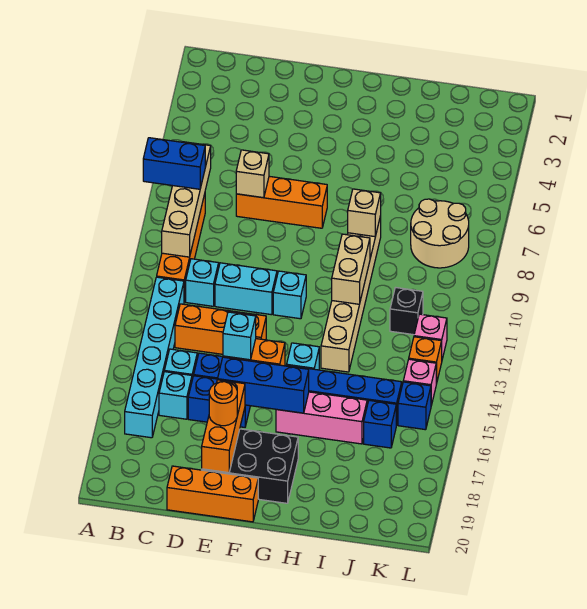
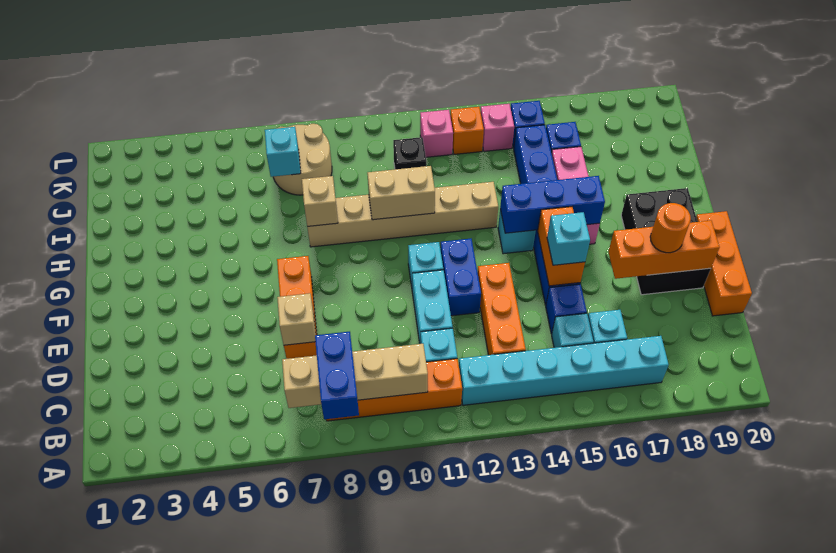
blue 1x2 brick [188,376,250,427] -> blue 1x2 brick moved to [440,239,481,316]
blue 1x3 brick [218,357,309,413] -> blue 1x3 brick turned to [500,176,605,233]
none -> cyan 1x1 brick [265,127,301,177]

